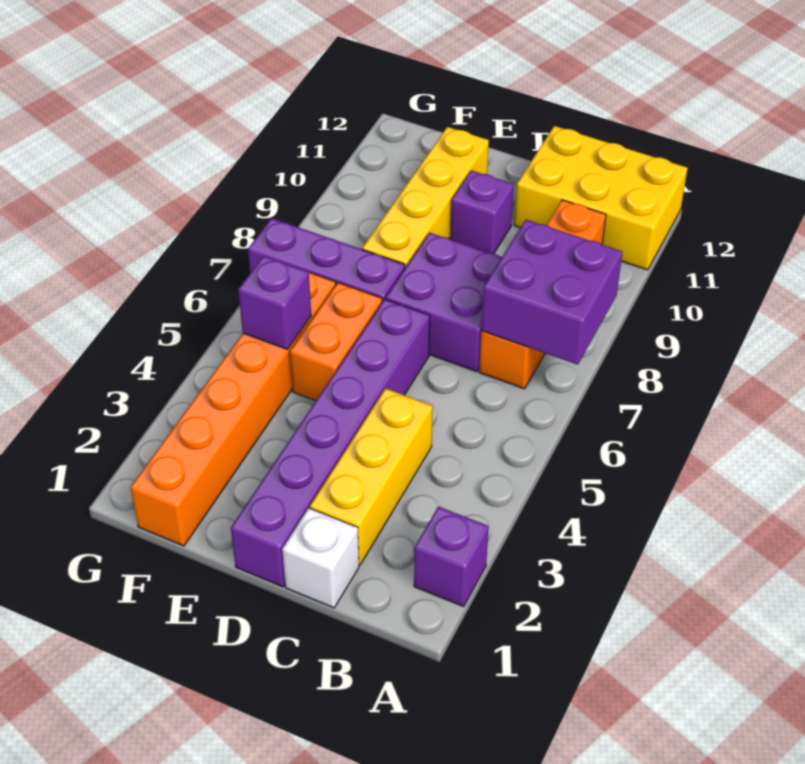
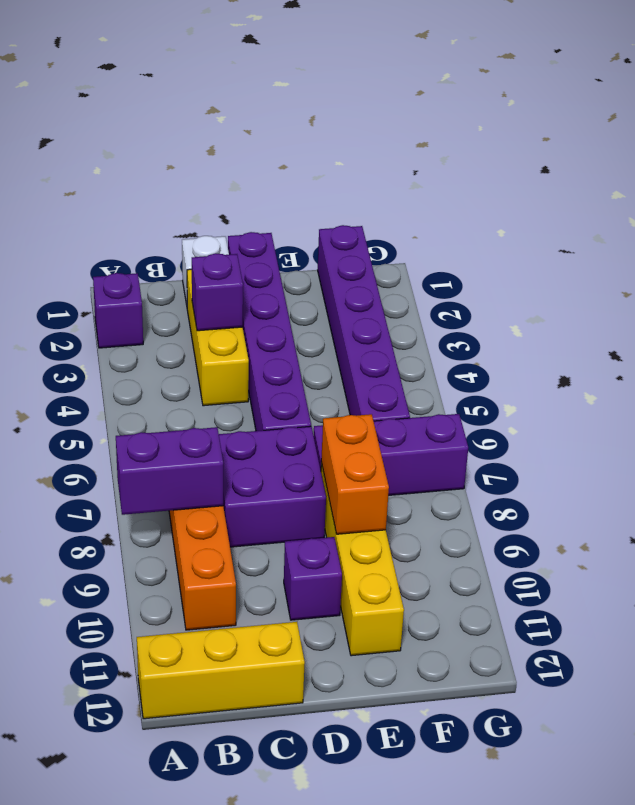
purple 2x2 brick [481,220,622,365] -> purple 1x2 brick [116,427,223,515]
yellow 2x3 brick [514,126,688,270] -> yellow 1x3 brick [137,622,305,719]
orange 1x2 brick [290,283,382,401] -> orange 1x2 brick moved to [321,414,389,534]
orange 1x6 brick [130,272,336,546] -> purple 1x6 brick [318,225,410,421]
purple 1x1 brick [238,256,311,349] -> purple 1x1 brick moved to [192,253,243,331]

